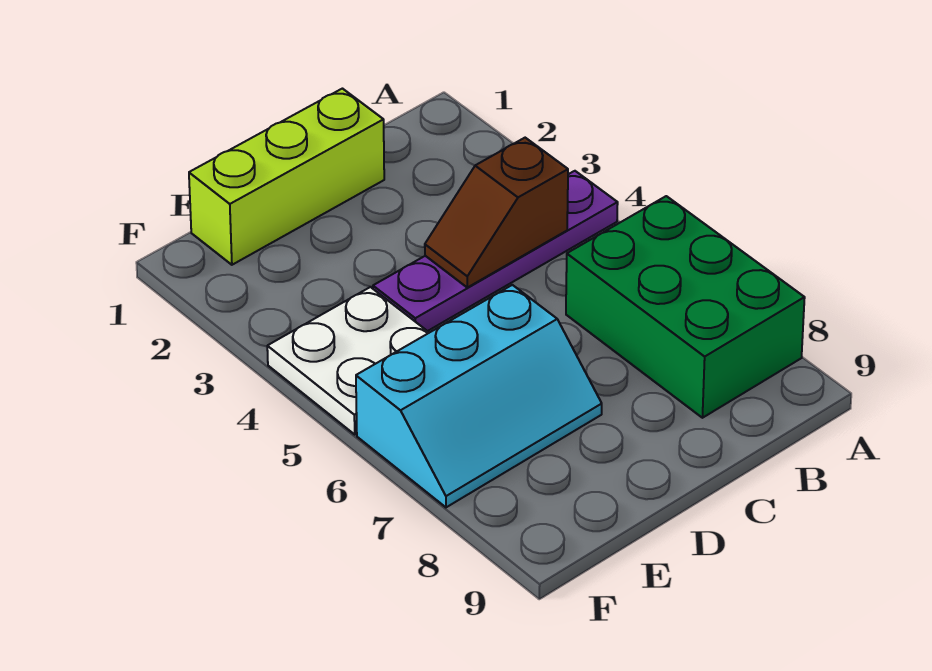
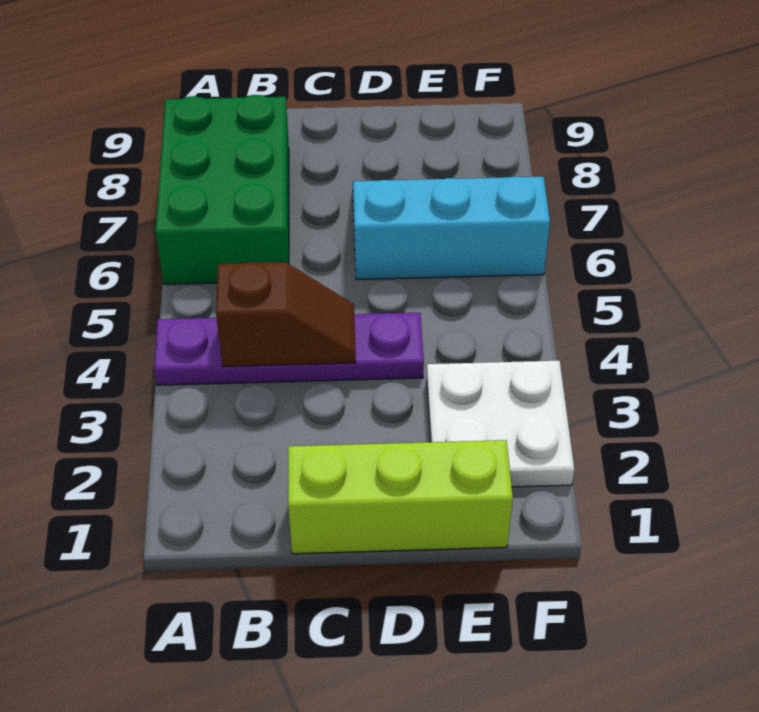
white 2x2 plate [267,287,429,434] -> white 2x2 plate moved to [427,361,574,487]

